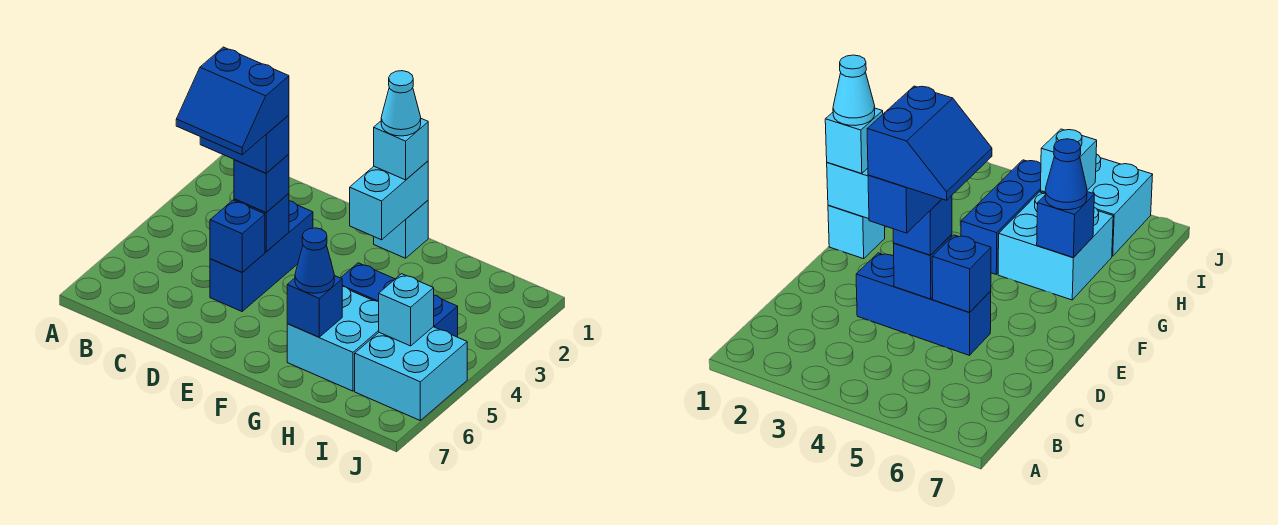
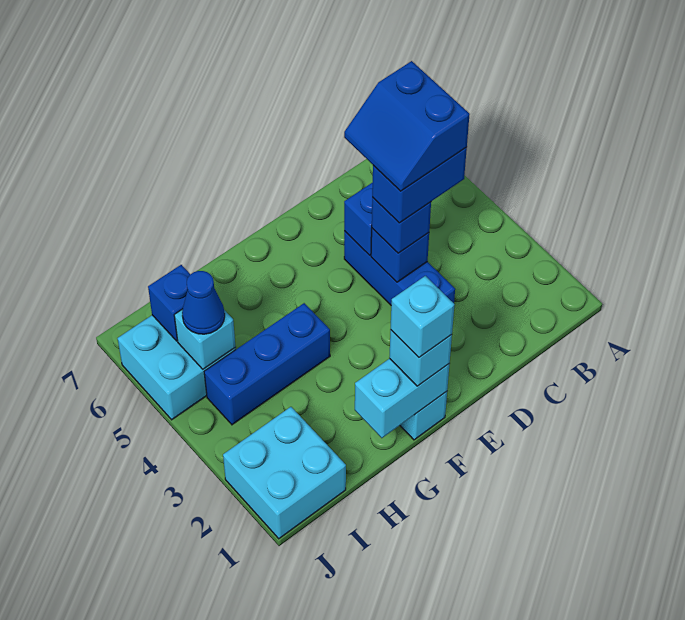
blue 2x2 slope [176,47,289,155] -> blue 2x2 slope turned to [344,61,470,191]
cyan 1x2 brick [350,161,428,240] -> cyan 1x2 brick turned to [355,359,450,438]
cyan 1x1 cone [381,71,421,136] -> cyan 1x1 brick [391,276,455,357]
cyan 2x2 brick [287,286,379,391] -> cyan 2x2 brick moved to [223,407,346,539]
blue 1x1 brick [287,276,342,337] -> blue 1x1 brick moved to [148,265,190,341]
blue 1x1 cone [295,228,334,293] -> blue 1x1 cone moved to [182,271,225,334]

